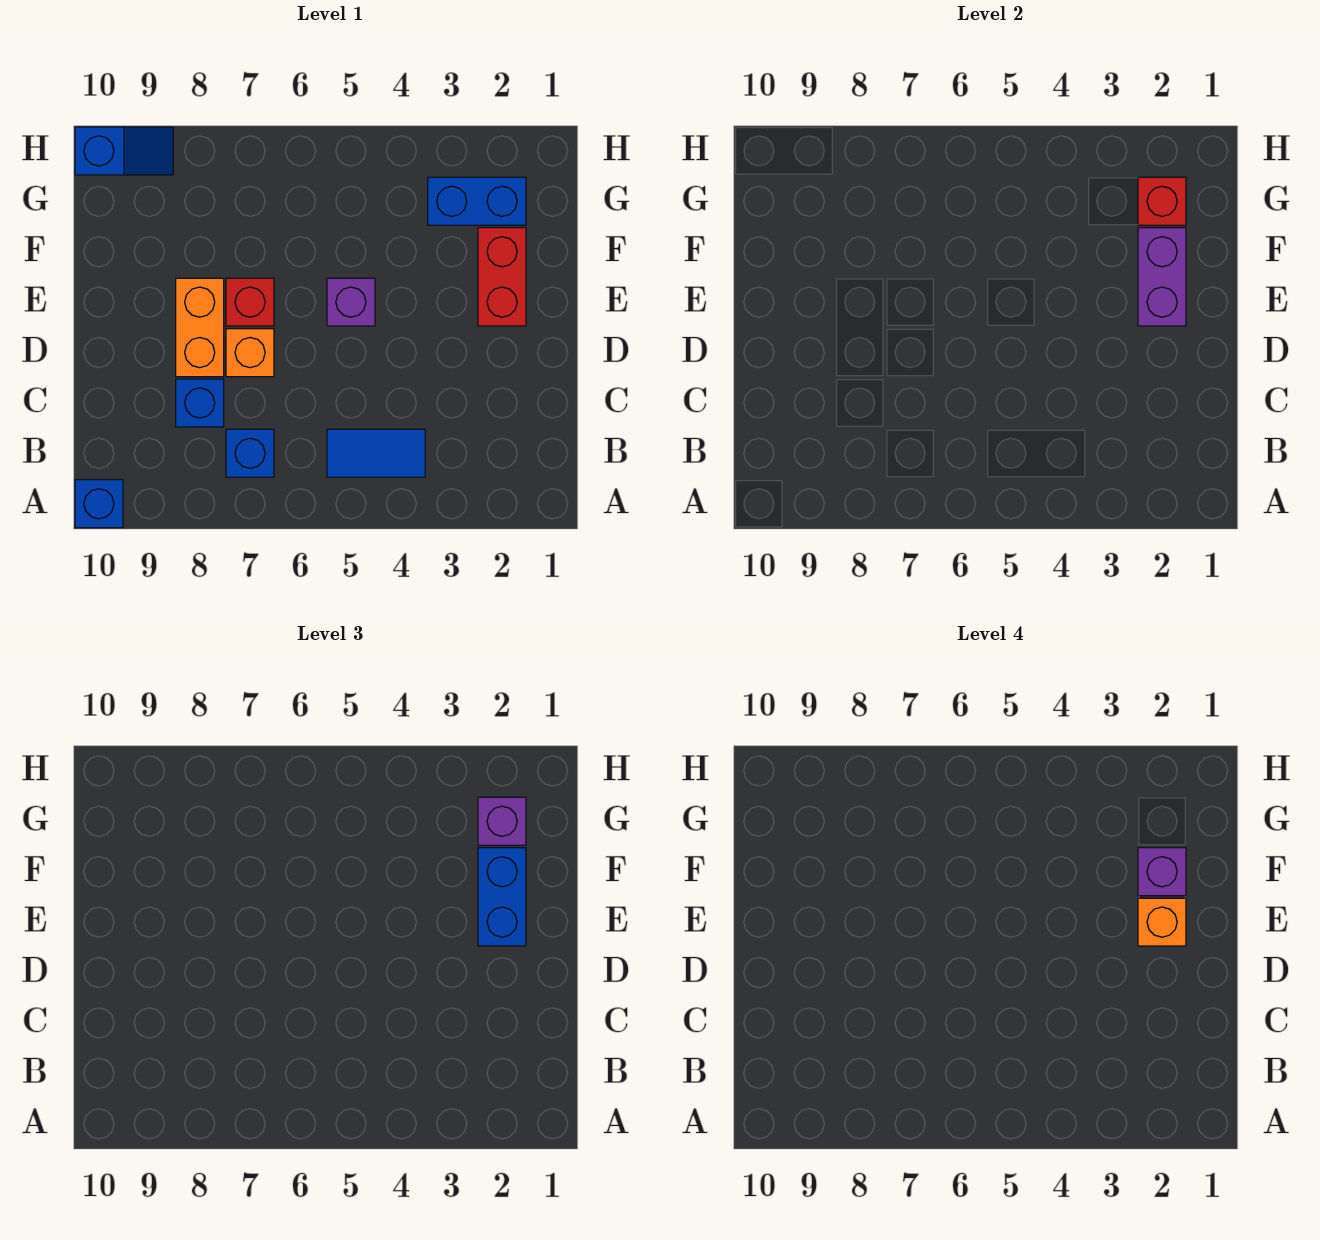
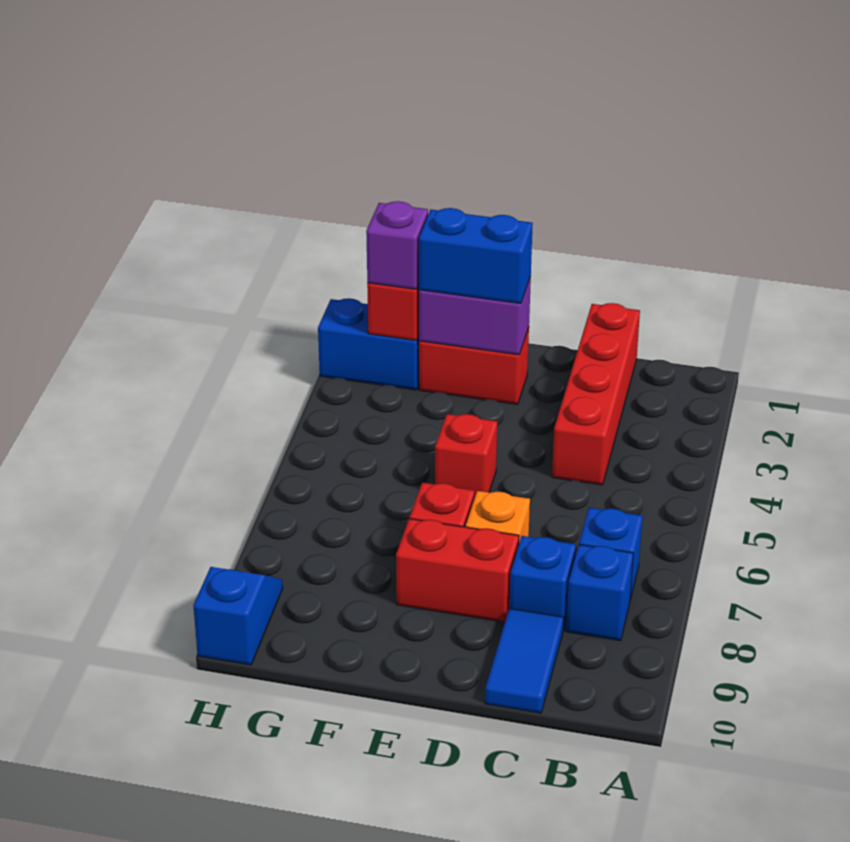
blue 1x1 brick [75,480,123,528] -> blue 1x1 brick moved to [566,545,633,641]
blue 1x2 tile [327,429,425,477] -> blue 1x2 tile moved to [485,608,564,713]
none -> red 1x4 brick [552,303,640,485]
orange 1x2 brick [176,278,224,377] -> red 1x2 brick [396,519,519,622]
orange 1x1 brick [1138,898,1186,946] -> none
purple 1x1 brick [327,278,375,326] -> red 1x1 brick [435,414,497,498]
purple 1x1 brick [1138,848,1186,896] -> none
blue 1x2 brick [428,177,526,225] -> blue 1x2 brick turned to [318,298,419,390]

